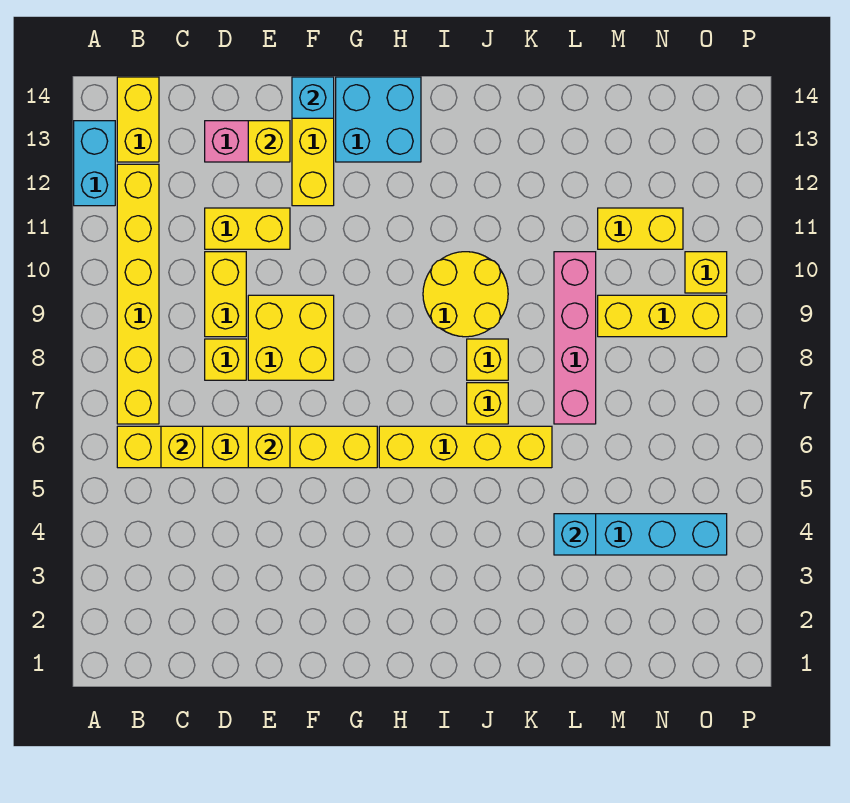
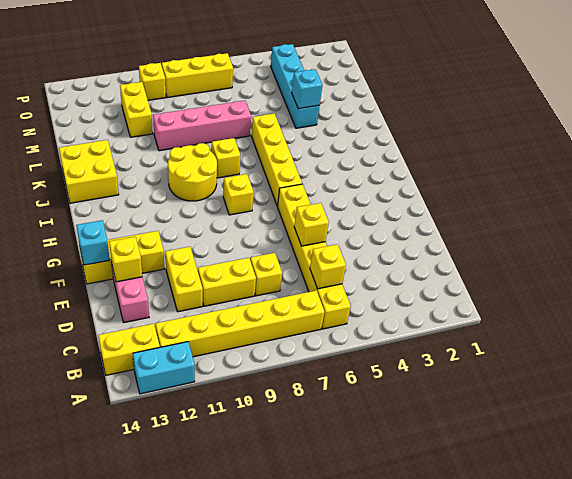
yellow 2x2 brick [248,295,334,380] -> yellow 2x2 brick moved to [59,140,119,203]
cyan 2x2 brick [336,77,421,162] -> none
yellow 1x1 brick [467,383,508,424] -> yellow 1x1 brick moved to [223,174,254,215]
yellow 1x3 brick [598,295,727,337] -> yellow 1x3 brick turned to [162,53,233,98]

